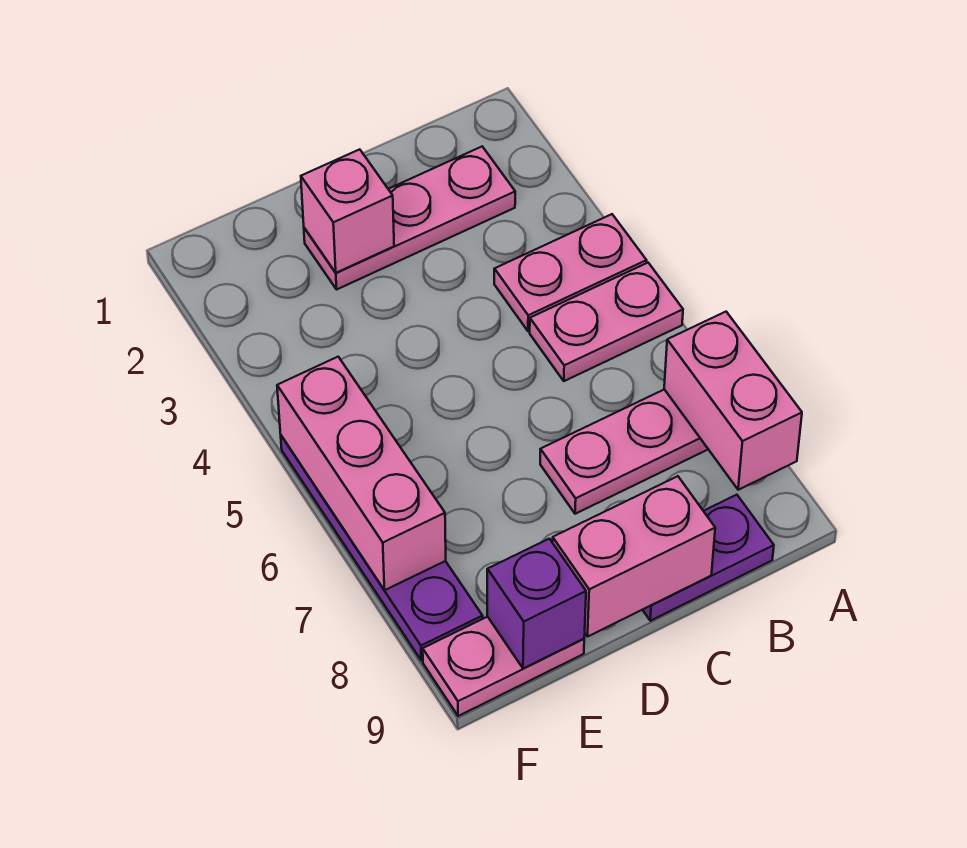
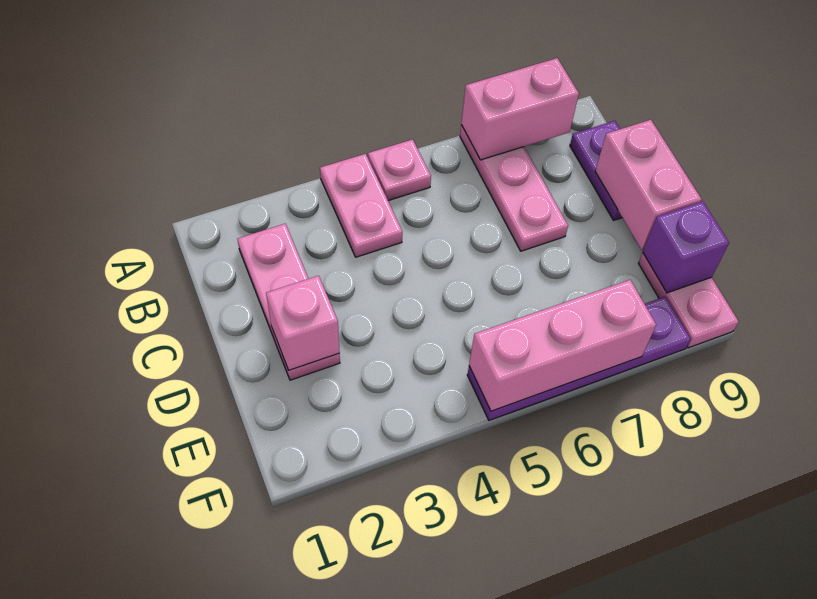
pink 1x2 plate [530,263,683,381] -> pink 1x1 plate [368,139,431,201]

